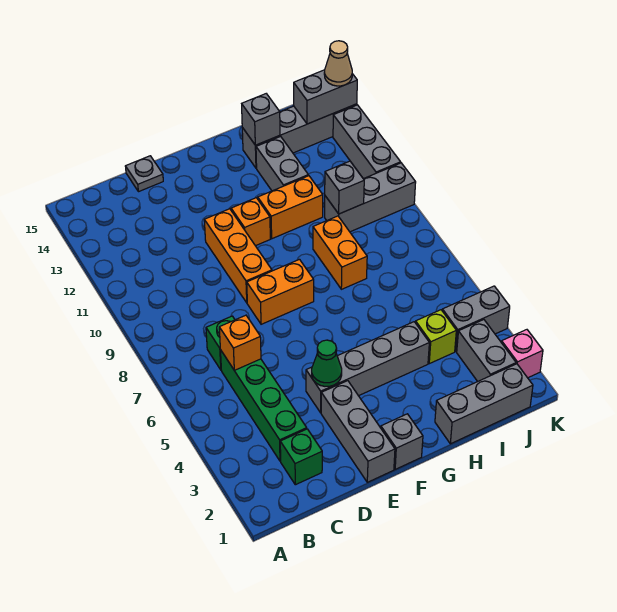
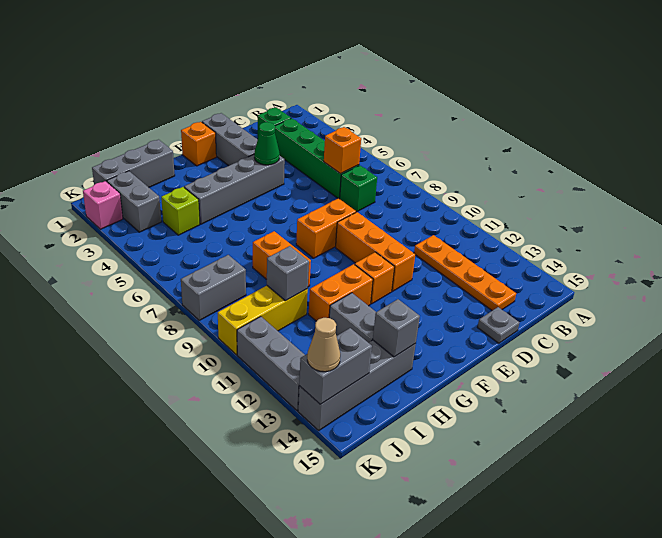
none -> orange 1x4 plate [414,235,516,310]
grey 1x1 brick [381,414,423,469] -> orange 1x1 brick [181,122,216,166]
grey 1x3 brick [325,163,416,232] -> yellow 1x3 brick [218,286,308,355]
grey 1x2 brick [442,286,510,352] -> grey 1x2 brick moved to [181,255,246,320]

